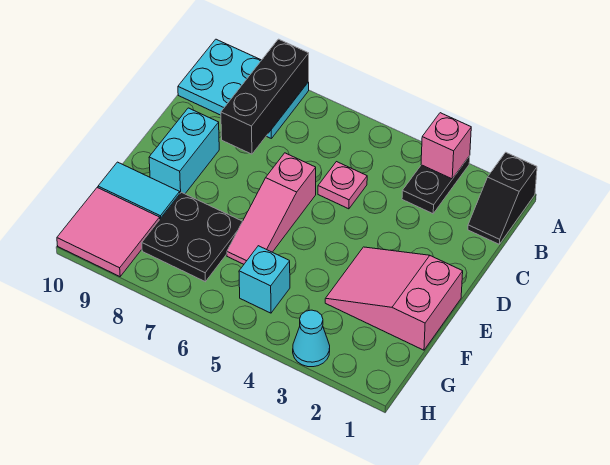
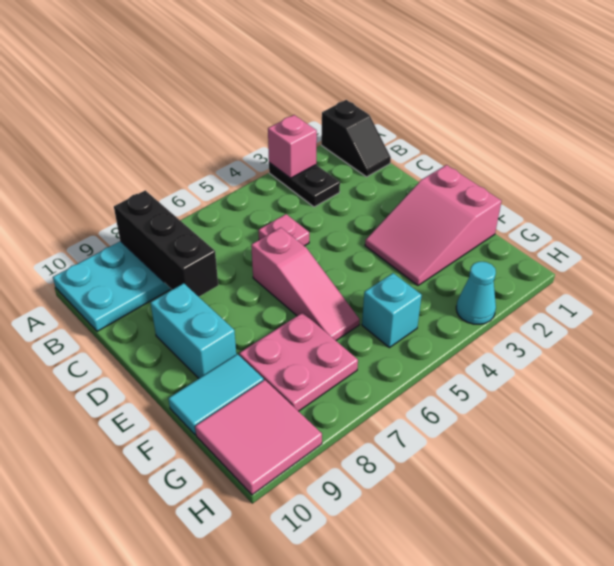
black 2x2 plate [142,192,243,282] -> pink 2x2 plate [239,313,358,411]

